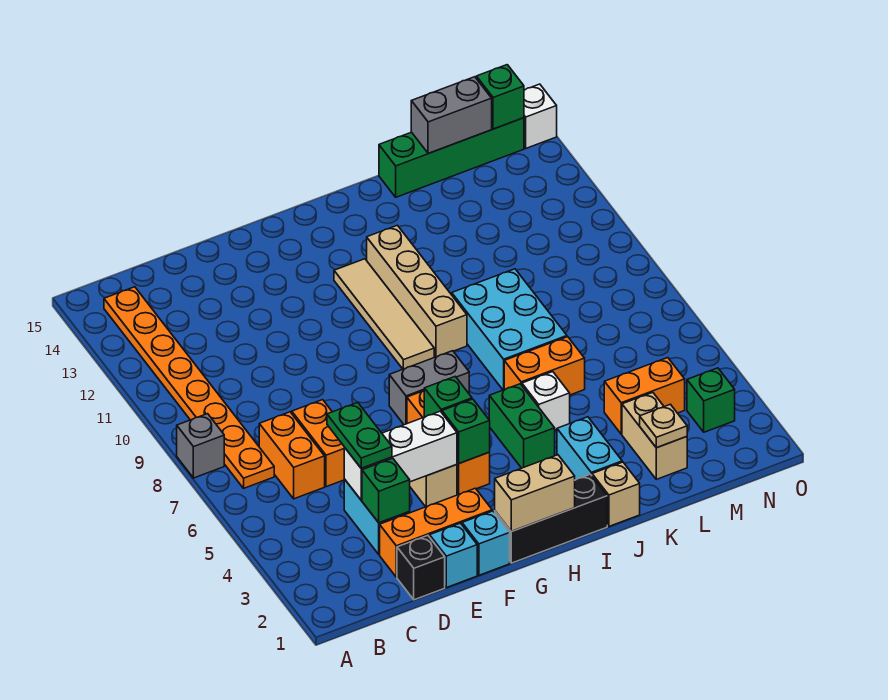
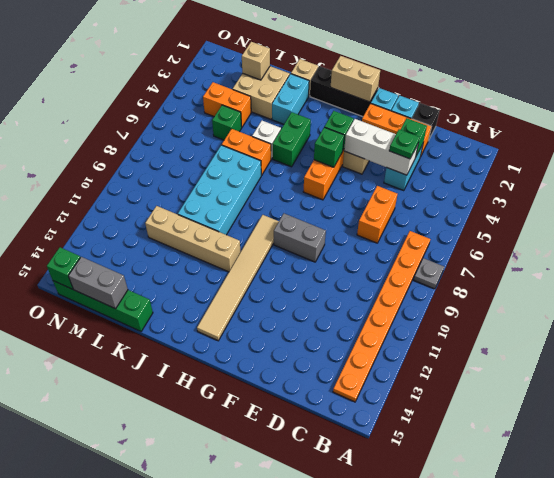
grey 1x1 brick [177,414,224,478] -> grey 1x1 plate [414,258,444,289]
orange 1x2 brick [259,412,325,499] -> none
green 1x2 plate [327,403,392,468] -> green 1x1 plate [389,129,420,159]
grey 1x2 brick [389,351,469,425] -> grey 1x2 brick moved to [274,213,326,262]
tan 1x4 tile [334,259,434,369] -> tan 1x6 tile [197,215,279,341]
tan 1x4 brick [367,225,467,357] -> tan 1x4 brick turned to [145,206,241,272]
cyan 2x3 brick [452,269,567,390] -> cyan 2x4 brick [178,145,261,235]
tan 1x2 brick [622,392,687,479] -> tan 2x2 brick [233,66,290,119]
tan 1x1 plate [640,404,687,448] -> tan 1x1 brick [242,42,270,80]
green 1x1 brick [687,368,735,432] -> green 1x1 brick moved to [212,105,242,140]
white 1x1 brick [524,84,557,148] -> none

